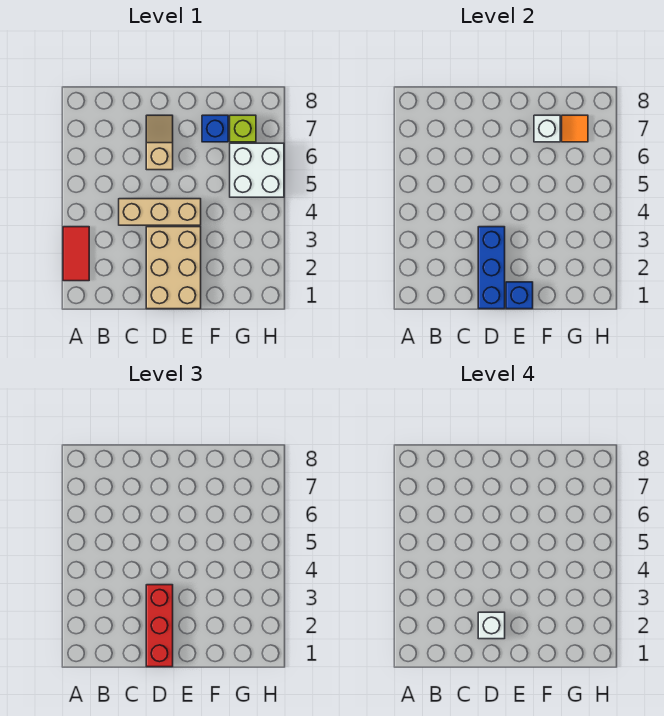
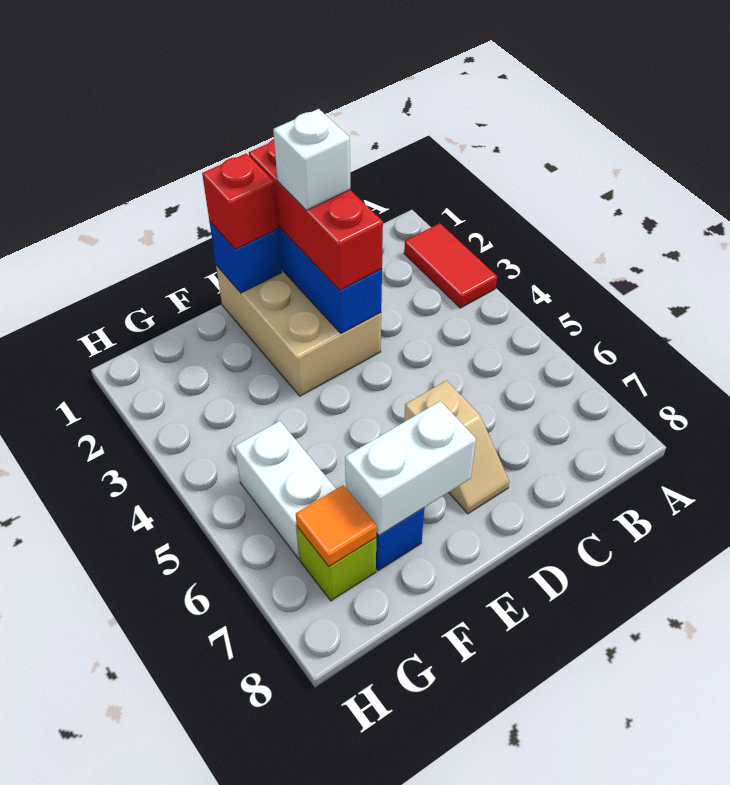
tan 1x3 brick [119,199,201,225] -> none
none -> red 1x1 brick [202,153,278,249]
white 1x1 brick [534,115,560,142] -> white 1x2 brick [345,401,476,535]
white 2x2 brick [230,143,284,197] -> white 1x2 brick [234,421,336,559]

